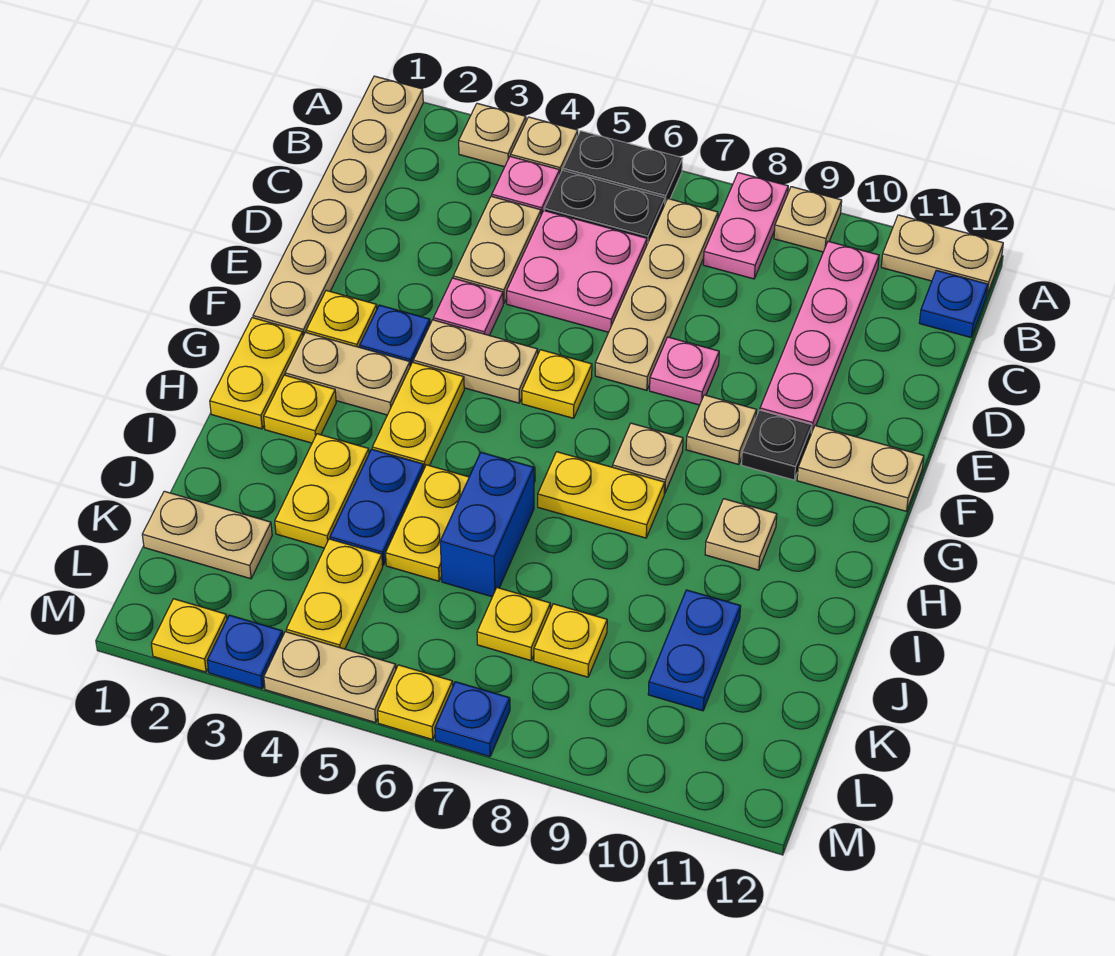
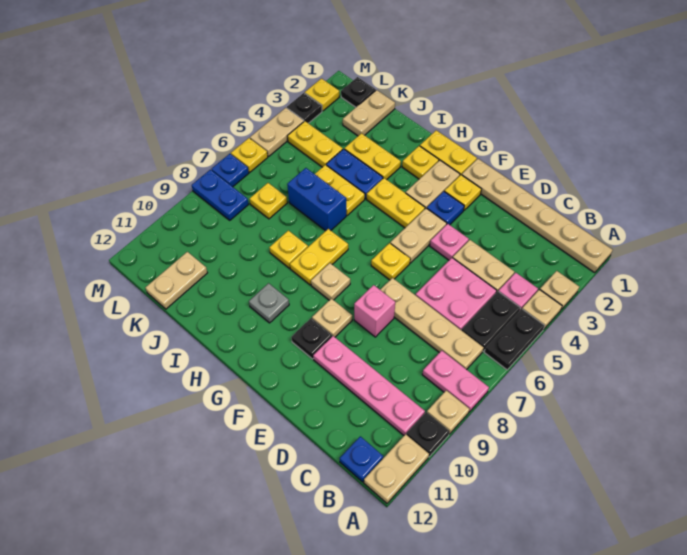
none -> black 1x1 plate [406,412,449,457]
pink 1x1 plate [650,337,719,405] -> pink 1x1 brick [354,285,395,337]
tan 1x2 plate [797,426,924,511] -> tan 1x2 plate moved to [145,252,207,309]
tan 1x1 plate [705,499,777,570] -> grey 1x1 plate [249,283,289,323]
blue 1x2 plate [648,590,741,711] -> blue 1x2 plate moved to [192,170,249,220]
yellow 1x1 plate [534,604,607,677] -> yellow 1x1 plate moved to [269,230,308,268]
none -> black 1x1 plate [341,77,376,107]
blue 1x1 plate [207,615,283,689] -> black 1x1 plate [287,93,322,123]

